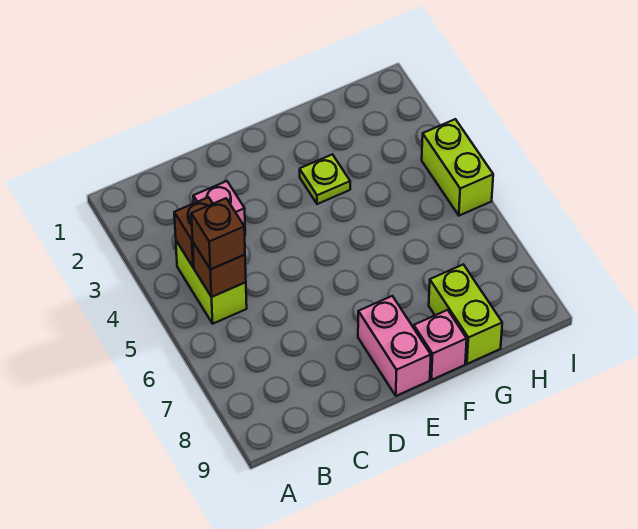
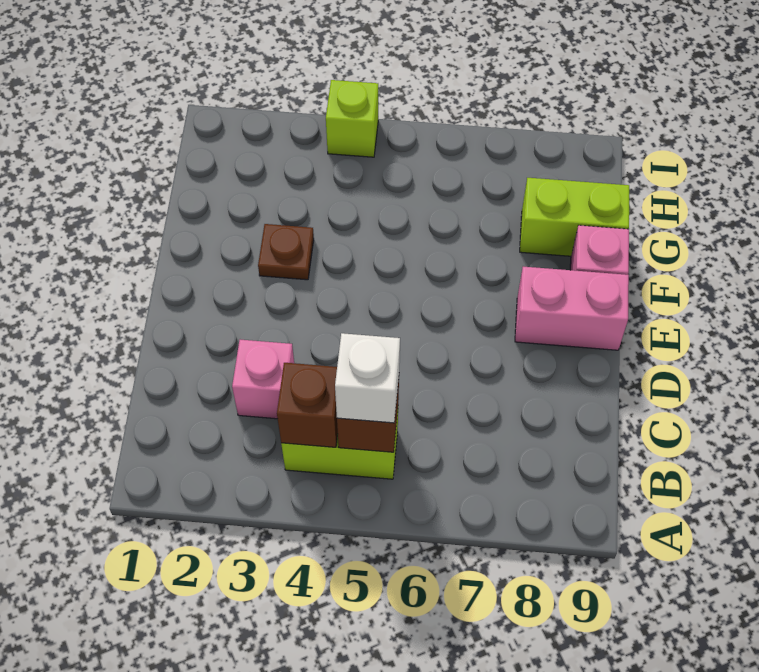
brown 1x1 brick [191,198,245,269] -> white 1x1 brick [335,333,400,423]
lime 1x1 plate [300,154,350,204] -> brown 1x1 plate [258,224,314,280]
lime 1x2 brick [422,119,493,216] -> lime 1x1 brick [326,80,378,157]

